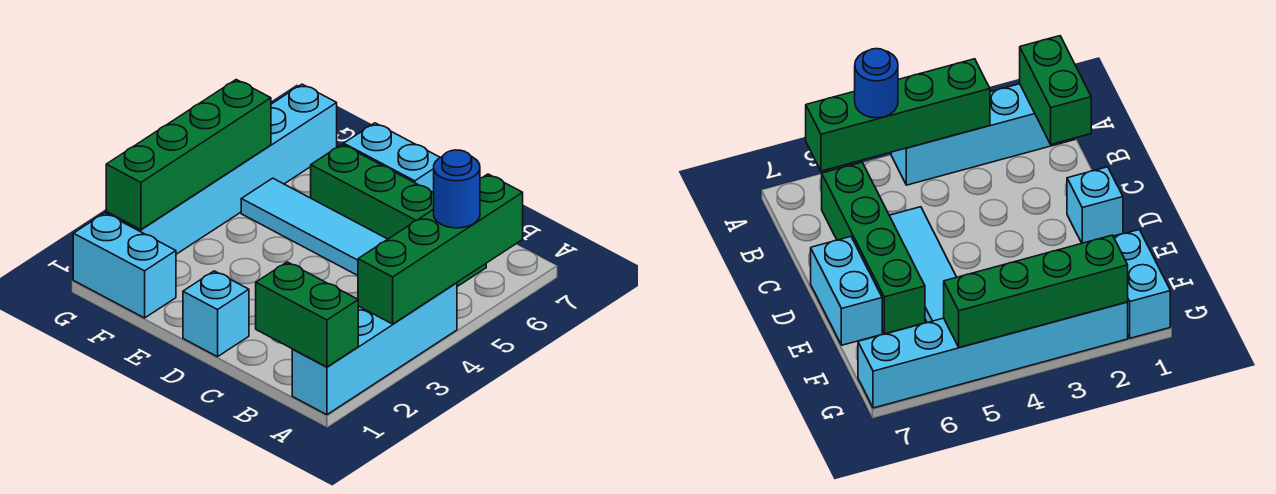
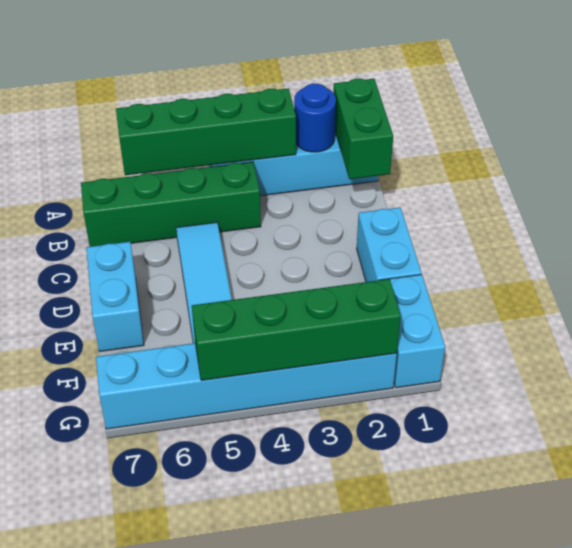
blue 1x1 round brick [434,150,480,228] -> blue 1x1 round brick moved to [294,84,336,152]
green 1x4 brick [311,144,486,287] -> green 1x4 brick turned to [81,162,261,247]
cyan 1x1 brick [183,271,249,357] -> cyan 1x2 brick [357,207,422,282]

